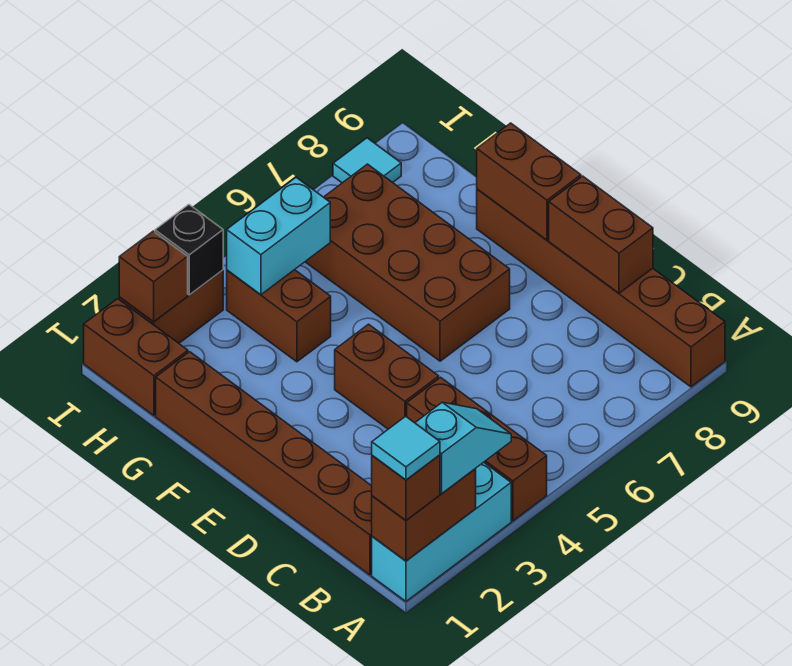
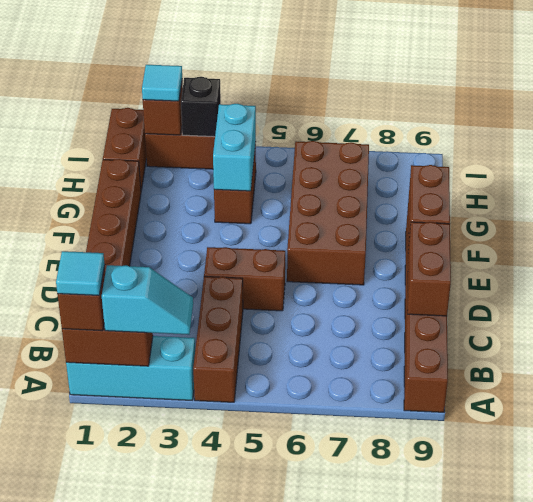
brown 1x2 brick [335,324,439,429] -> brown 1x2 brick turned to [204,247,285,311]
cyan 1x2 brick [227,177,330,295] -> cyan 1x2 brick turned to [213,104,256,191]
cyan 1x1 tile [333,138,401,183] -> cyan 1x1 tile moved to [142,65,182,101]

